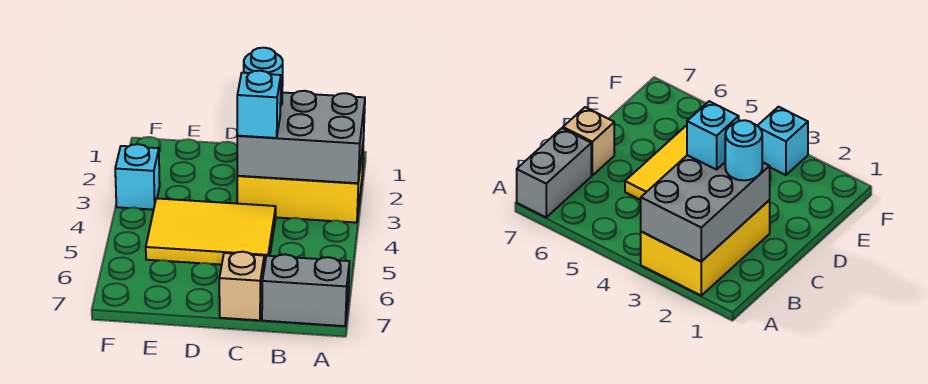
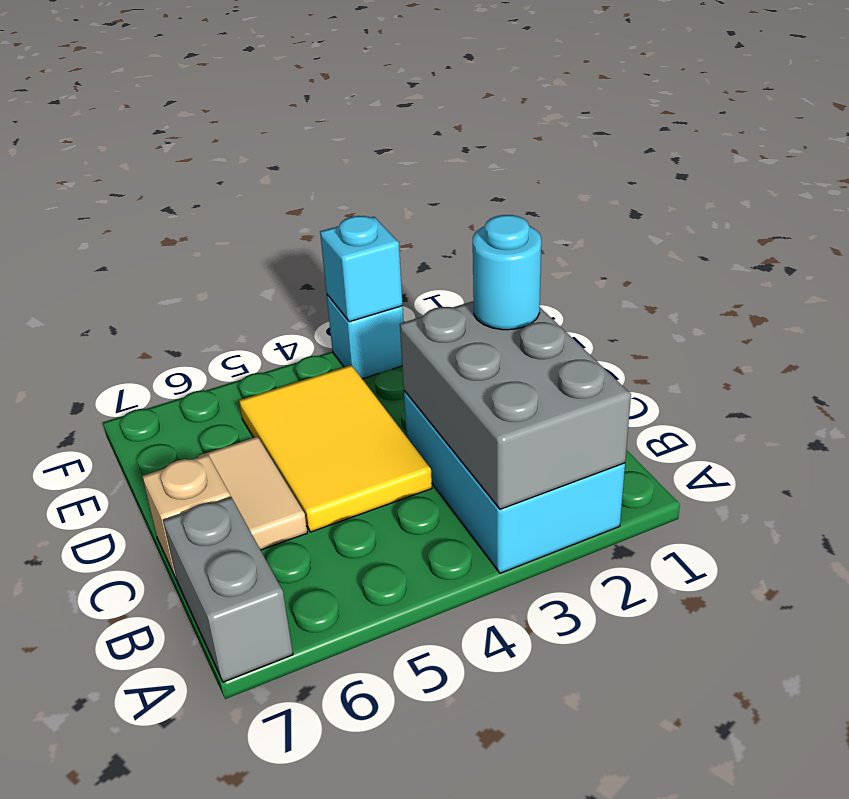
yellow 2x3 brick [237,139,364,223] -> cyan 2x3 brick [404,391,625,573]
cyan 1x1 brick [237,71,281,138] -> cyan 1x1 brick moved to [320,216,403,322]
none -> tan 1x2 tile [198,437,307,550]

